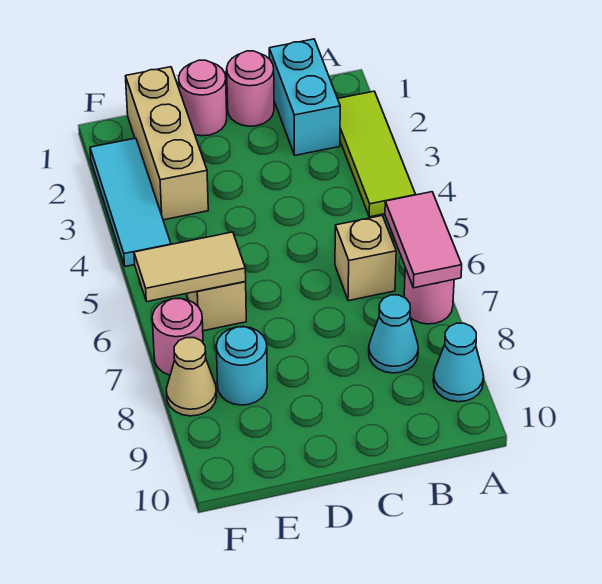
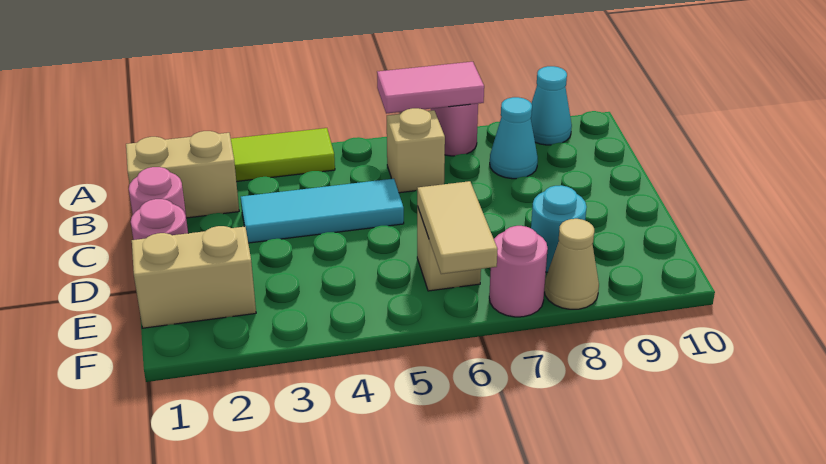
cyan 1x2 brick [269,39,340,155] -> tan 1x2 brick [126,131,239,218]
tan 1x3 brick [126,67,208,220] -> tan 1x2 brick [132,226,256,328]
cyan 1x3 tile [90,138,171,267] -> cyan 1x3 tile moved to [241,179,404,243]

